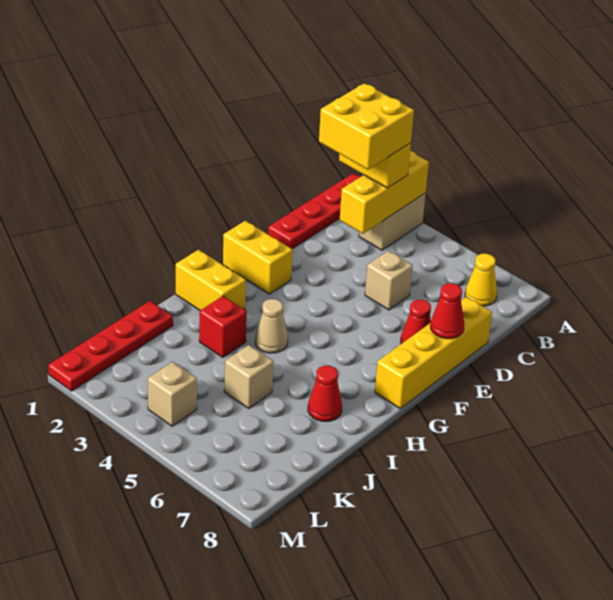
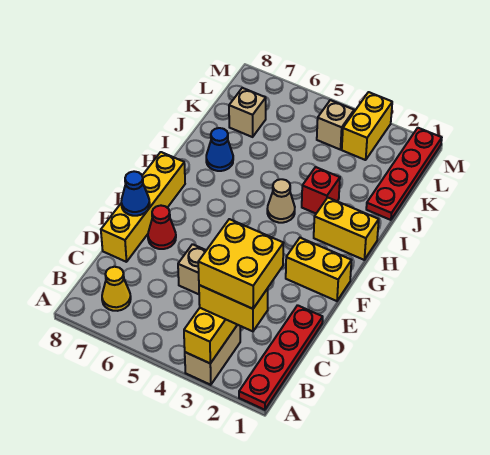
red 1x1 cone [430,283,464,339] -> blue 1x1 cone [121,171,150,216]
red 1x1 cone [308,366,342,421] -> blue 1x1 cone [206,128,233,171]
tan 1x1 brick [224,345,274,409] -> tan 1x1 brick moved to [229,88,266,137]
none -> yellow 1x2 brick [342,92,392,160]

